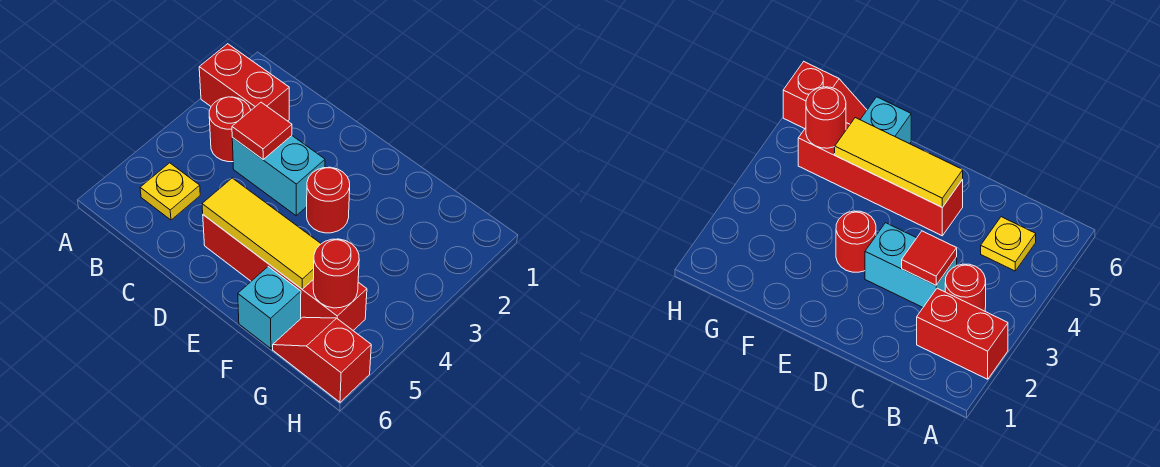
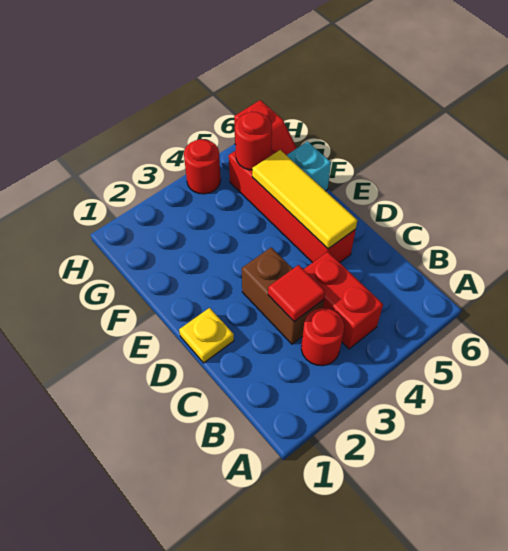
red 1x2 brick [199,44,289,121] -> red 1x2 brick moved to [303,252,383,349]
yellow 1x1 plate [140,163,200,220] -> yellow 1x1 plate moved to [179,308,234,363]
cyan 1x2 brick [232,136,325,216] -> brown 1x2 brick [242,247,324,344]
red 1x1 round brick [307,167,350,233] -> red 1x1 round brick moved to [184,139,221,194]

